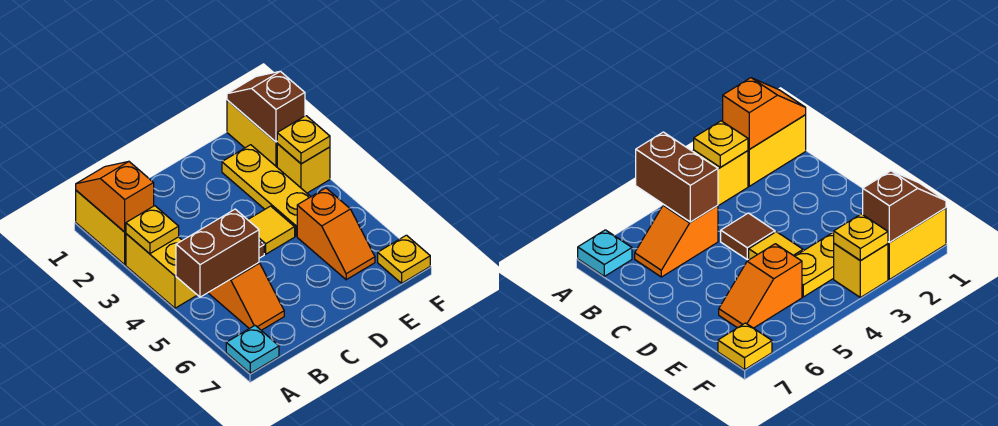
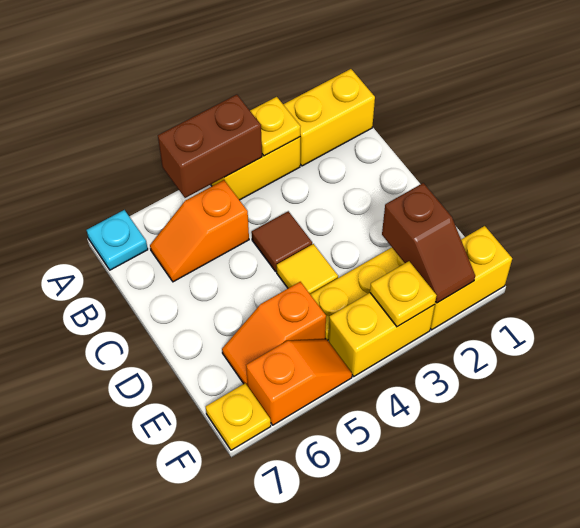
orange 1x2 slope [76,162,154,232] -> orange 1x2 slope moved to [246,339,352,425]
brown 1x2 brick [176,209,259,297] -> brown 1x2 brick turned to [158,95,262,198]
brown 1x2 slope [227,71,305,142] -> brown 1x2 slope turned to [382,183,475,303]
yellow 1x1 brick [277,144,330,193] -> yellow 1x2 brick [328,293,435,376]

